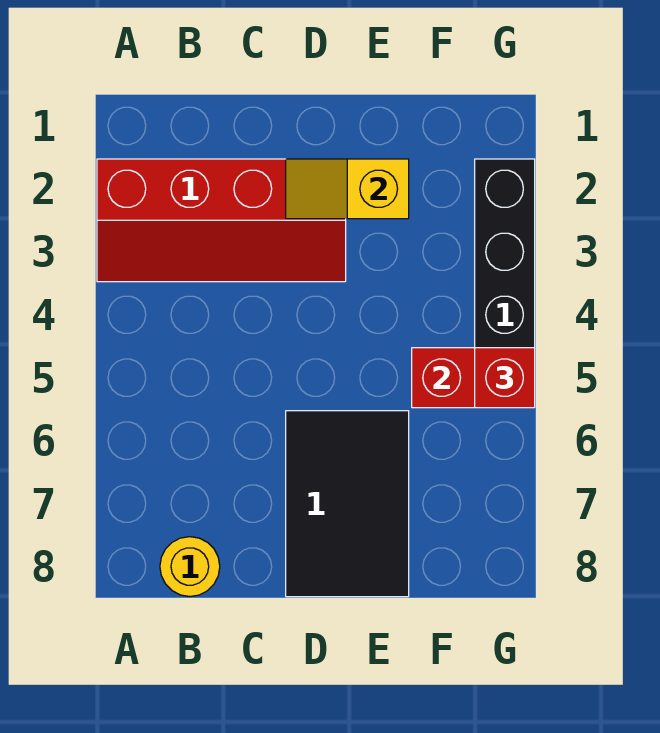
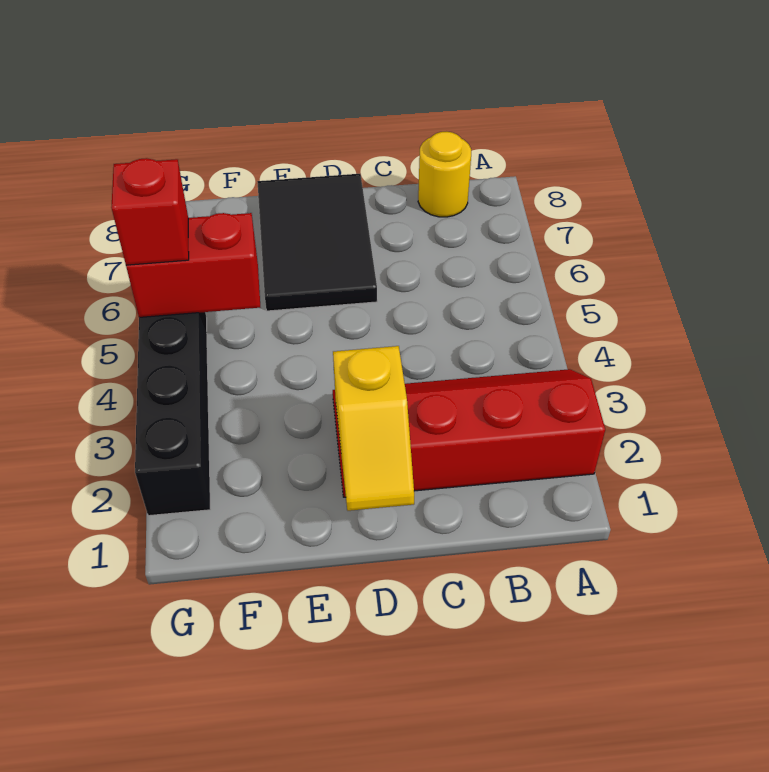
yellow 1x2 slope [286,159,409,219] -> yellow 1x2 slope turned to [333,346,414,511]

